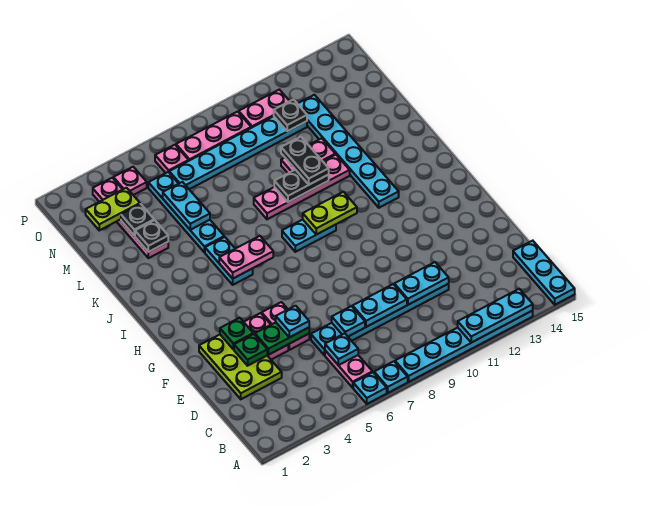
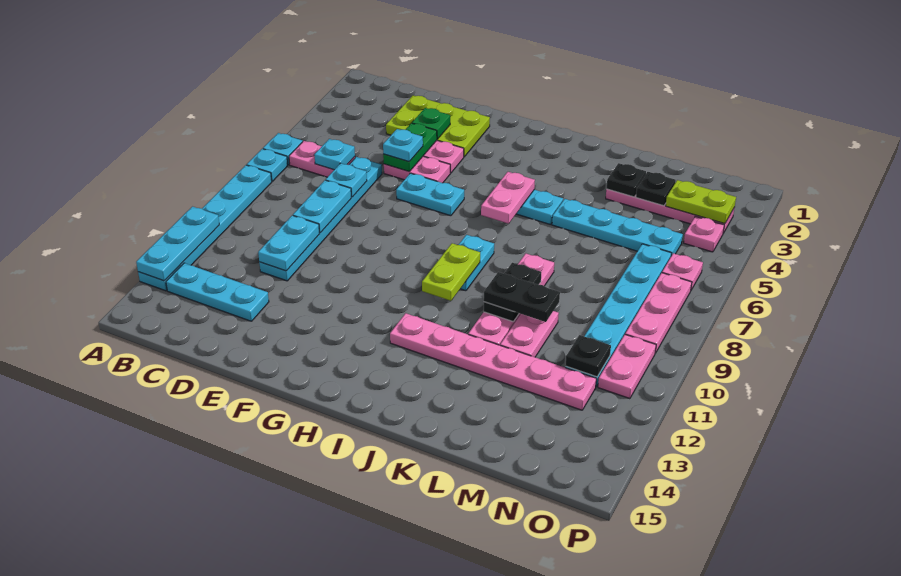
cyan 1x3 plate [513,241,575,305] -> cyan 1x3 plate moved to [166,263,269,321]
green 1x1 plate [220,318,253,349] -> none
cyan 1x6 plate [298,95,399,208] -> pink 1x6 plate [390,313,596,410]
cyan 1x2 plate [163,182,210,230] -> cyan 1x2 plate moved to [396,173,464,216]
lime 1x2 plate [86,188,140,230] -> lime 1x2 plate turned to [666,180,736,224]

